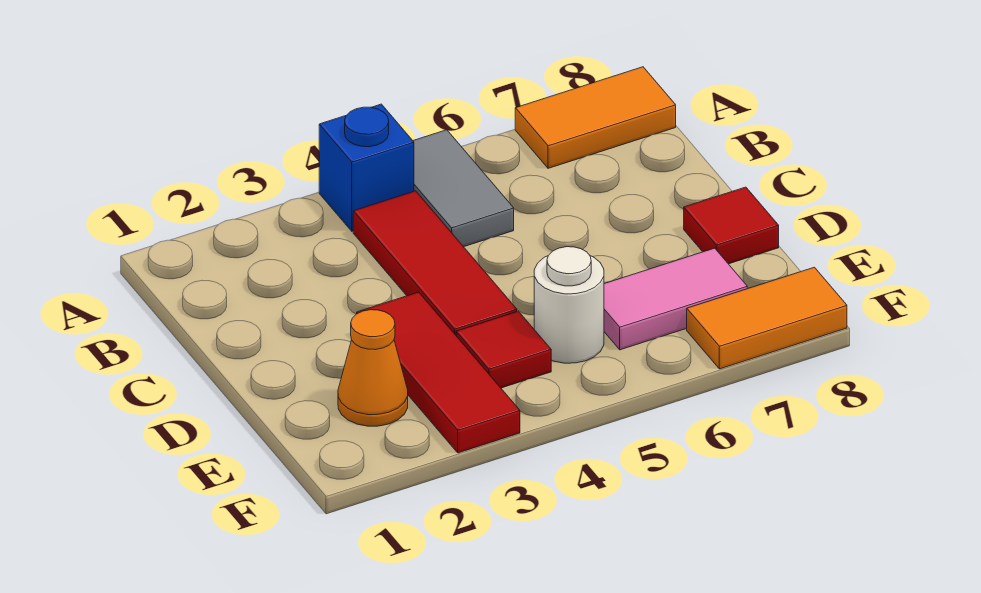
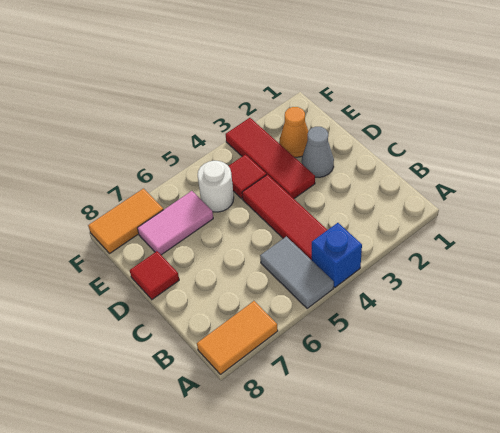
none -> grey 1x1 cone [302,127,334,177]

